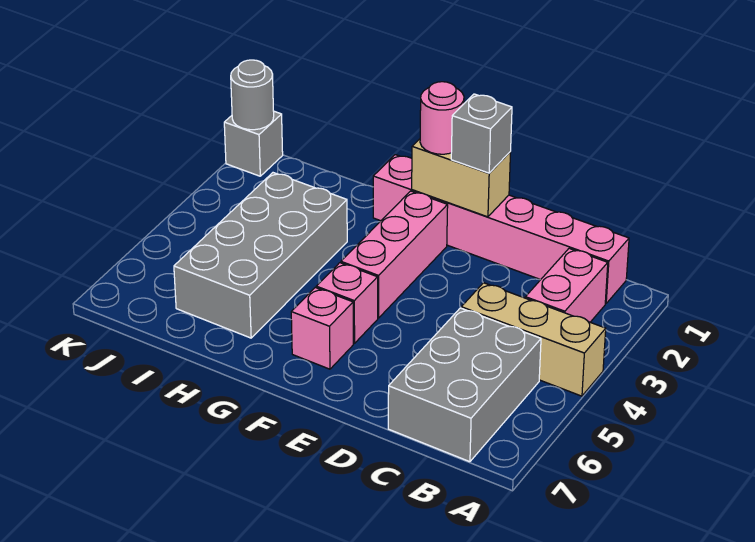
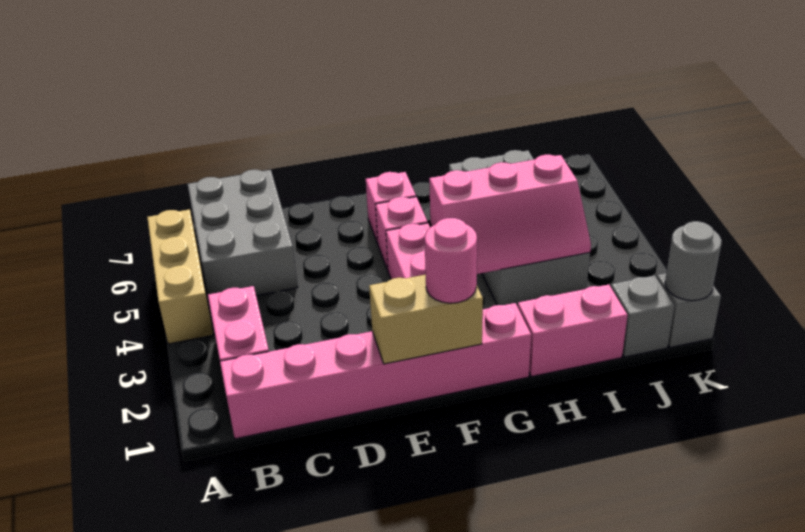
tan 1x3 brick [461,283,606,396] -> tan 1x3 brick turned to [147,209,213,344]
grey 1x1 brick [451,94,512,173] -> grey 1x1 brick moved to [611,275,675,357]
none -> pink 2x3 slope [429,155,591,274]
none -> pink 1x2 brick [518,284,628,377]

